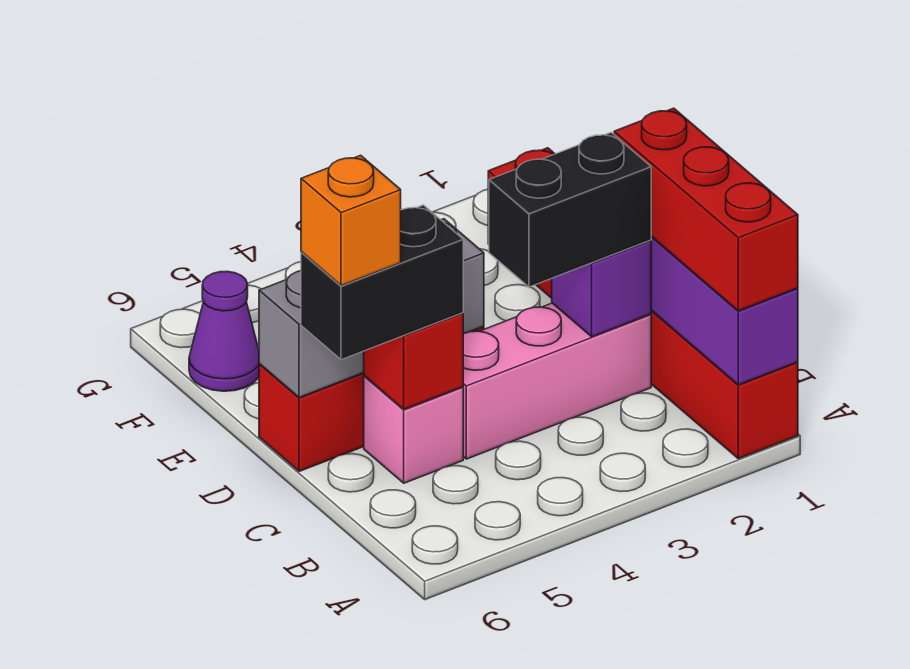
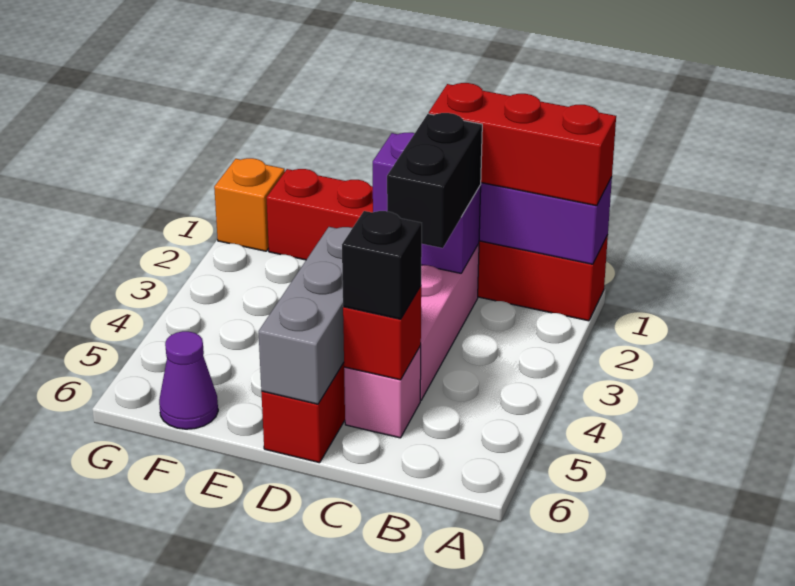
black 1x2 brick [301,205,463,360] -> black 1x1 brick [342,211,422,319]
orange 1x1 brick [301,155,401,286] -> orange 1x1 brick moved to [214,158,285,251]

